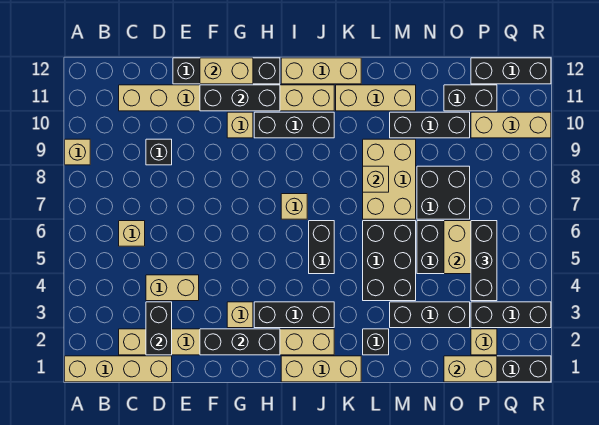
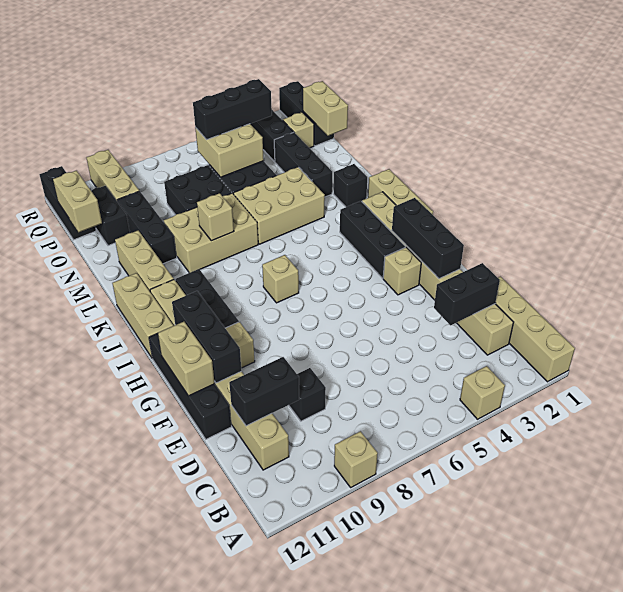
tan 1x1 brick [119,221,145,246] -> tan 1x1 brick moved to [460,366,505,419]
tan 1x2 brick [146,275,199,301] -> tan 1x2 brick moved to [53,171,102,232]
black 1x2 brick [309,221,334,274] -> black 1x2 brick moved to [229,357,299,426]
black 2x3 brick [363,221,416,301] -> tan 2x3 brick [233,167,325,244]

